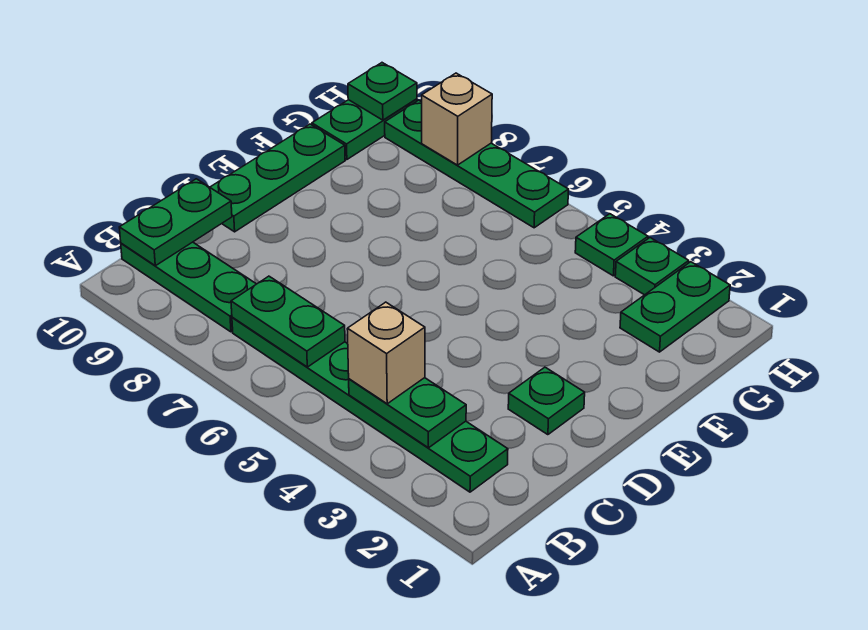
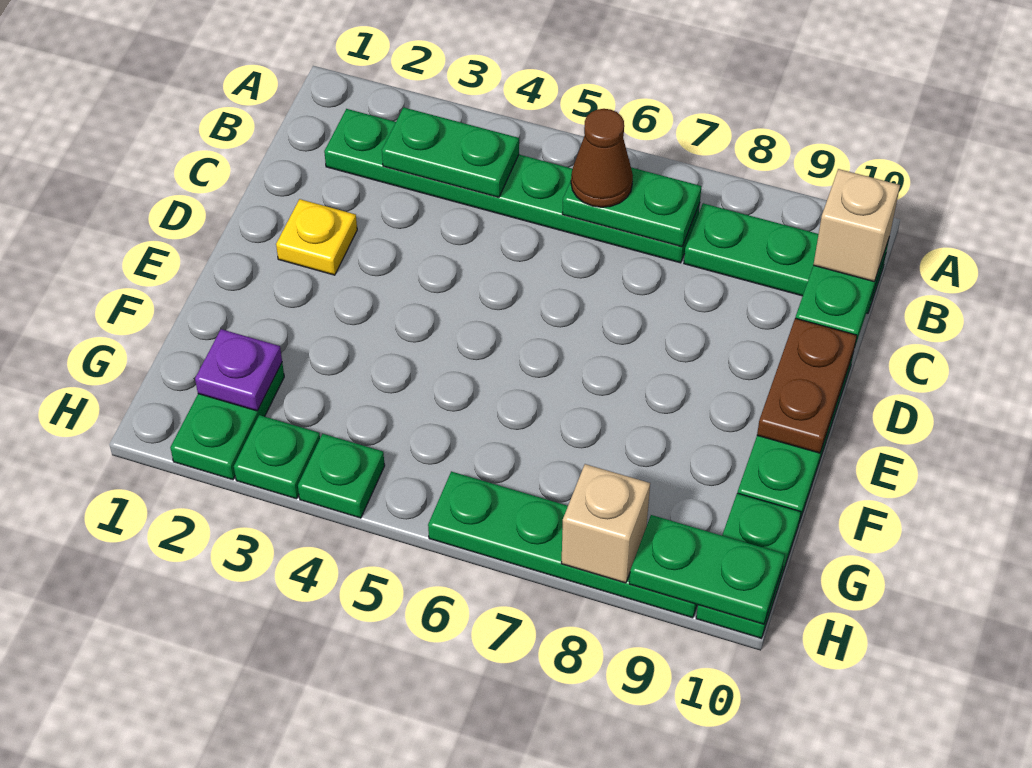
tan 1x1 brick [347,302,425,404] -> tan 1x1 brick moved to [814,169,900,282]
none -> brown 1x1 cone [571,109,633,207]
green 1x1 plate [508,367,585,435] -> yellow 1x1 plate [276,199,357,275]
none -> brown 1x2 plate [757,318,857,453]
none -> purple 1x1 plate [195,329,282,411]
green 1x1 plate [348,63,417,120] -> green 1x2 plate [629,515,785,624]

